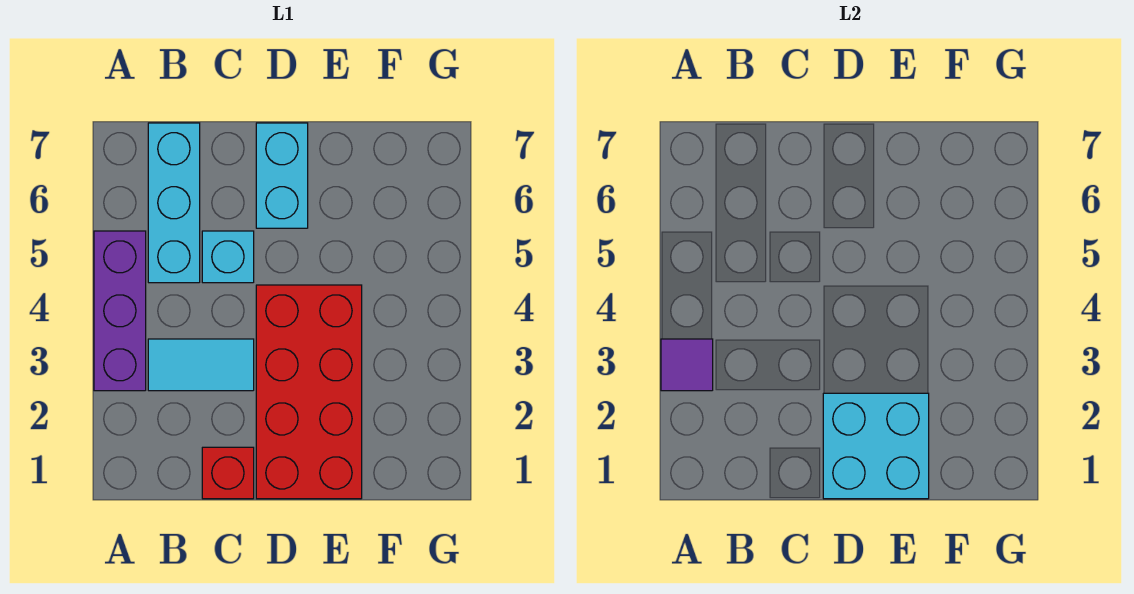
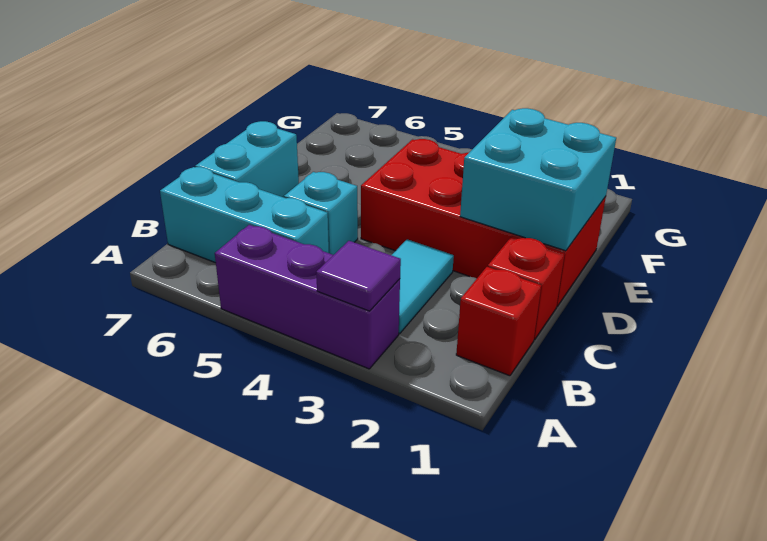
none -> red 1x1 brick [456,267,541,376]
cyan 1x2 brick [256,123,308,228] -> cyan 1x2 brick turned to [195,121,299,197]

